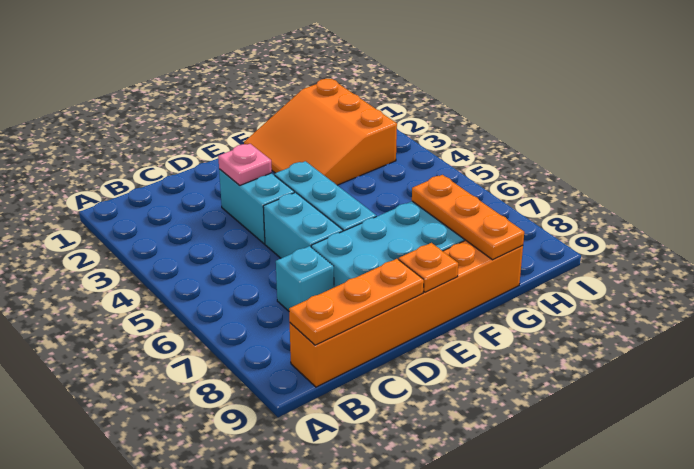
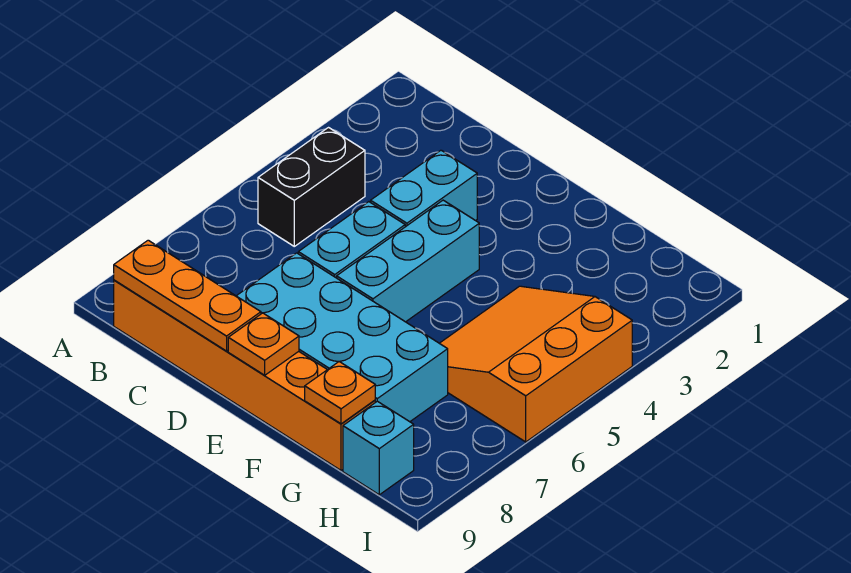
none -> black 1x2 brick [258,128,365,246]
cyan 1x1 brick [276,246,334,311] -> cyan 1x1 brick moved to [343,401,414,495]
pink 1x1 plate [218,144,272,185] -> none
orange 3x3 slope [244,79,397,185] -> orange 3x3 slope moved to [440,286,632,442]
orange 1x3 plate [412,175,524,260] -> orange 1x1 plate [305,362,375,424]

